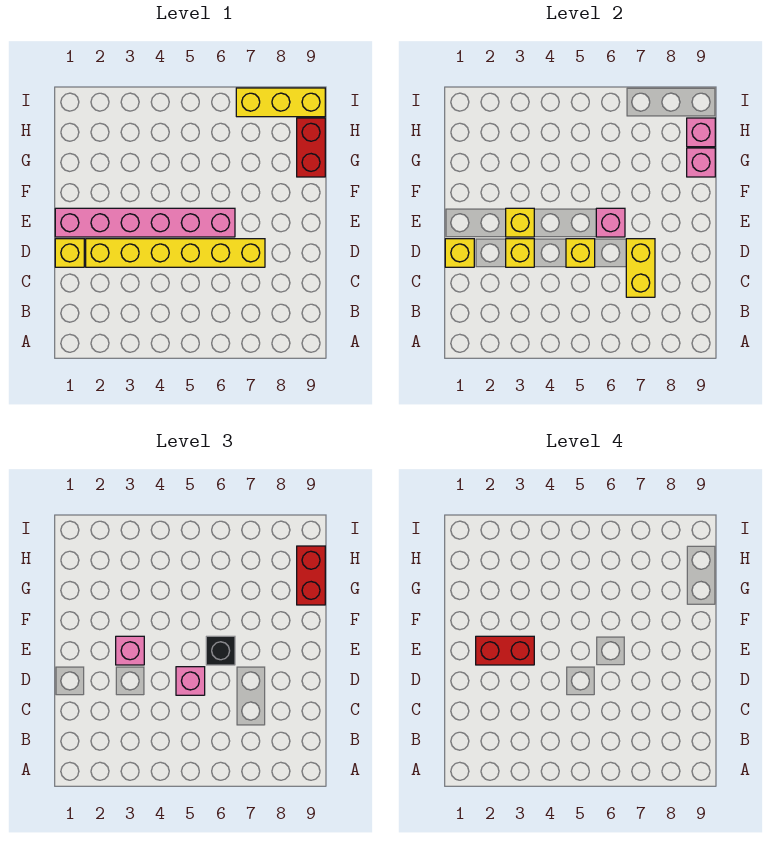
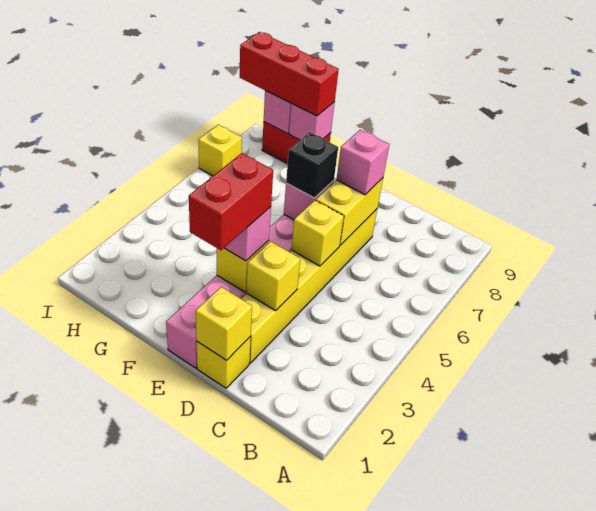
yellow 1x2 brick [626,239,655,297] -> yellow 1x2 brick turned to [316,178,383,245]
pink 1x1 brick [176,667,205,695] -> pink 1x1 brick moved to [336,130,389,195]
red 1x2 brick [297,546,325,605] -> red 1x3 brick [240,32,339,116]
yellow 1x3 brick [236,88,325,117] -> yellow 1x1 brick [198,125,242,176]

